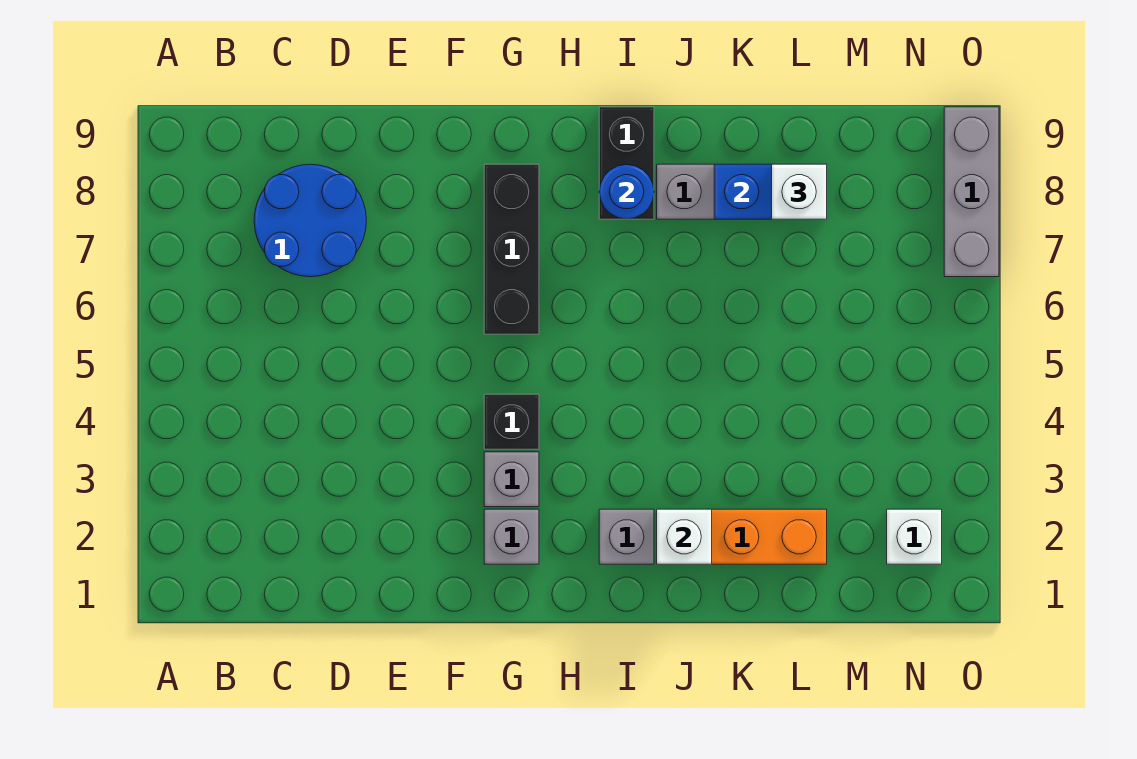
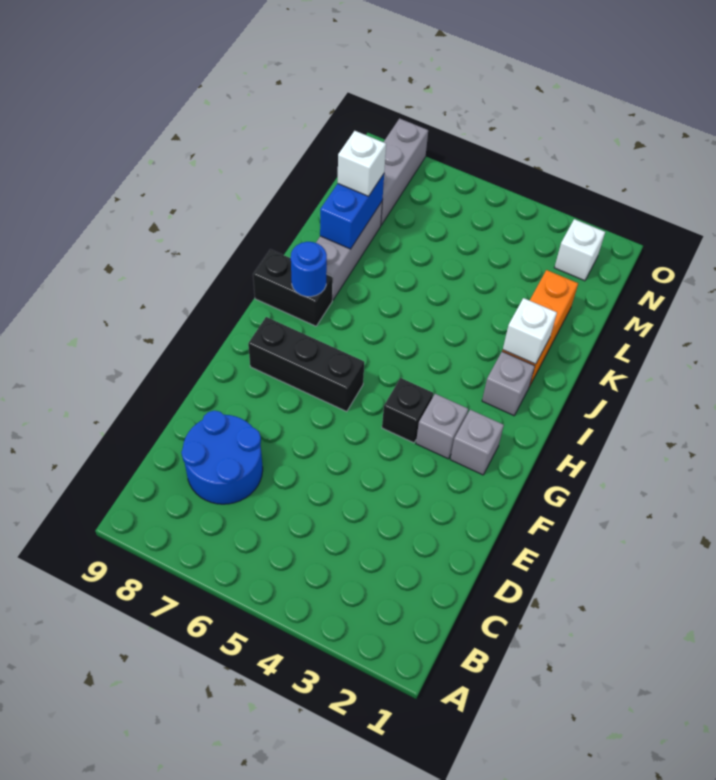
grey 1x3 brick [944,107,999,277] -> grey 1x3 brick turned to [381,118,428,225]

